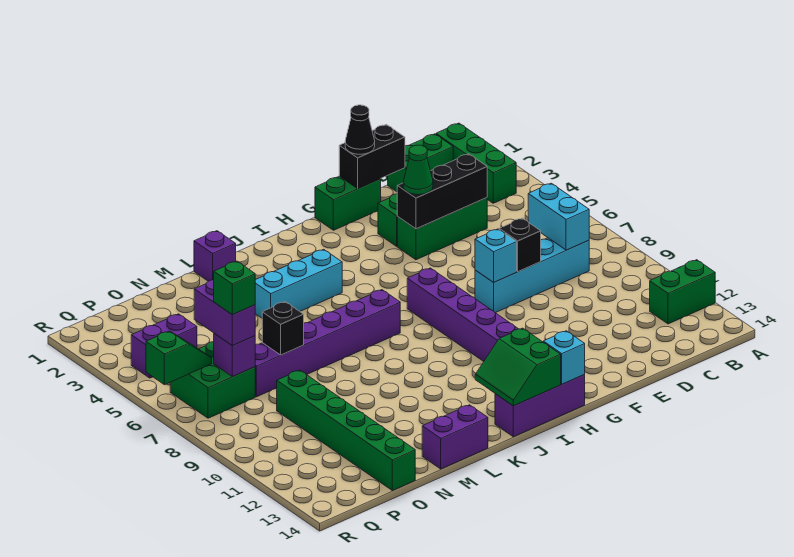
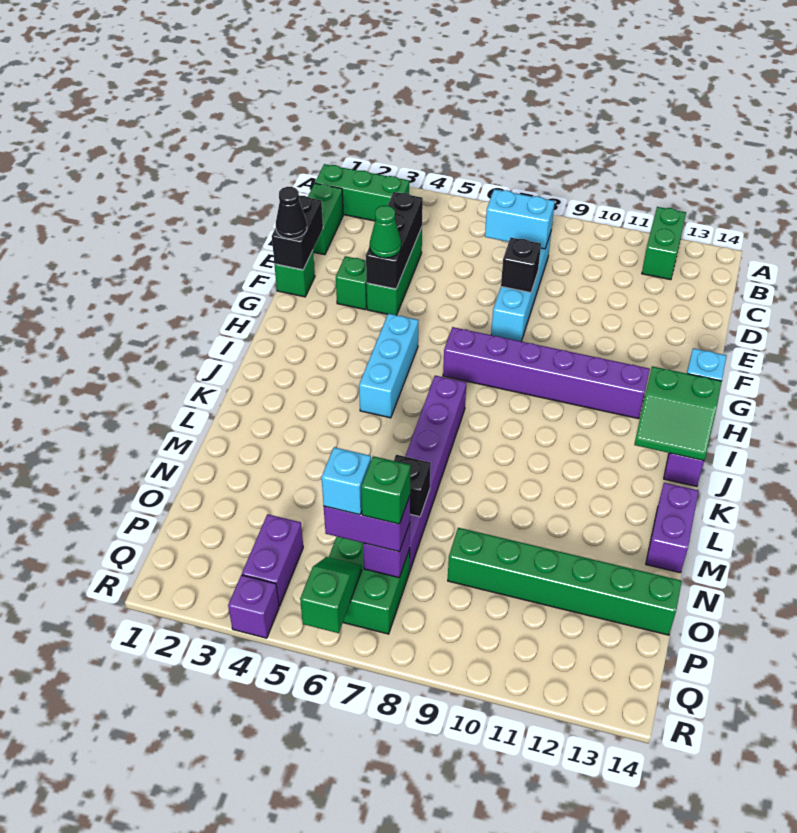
green 1x2 brick [315,176,381,230] -> green 1x1 brick [274,251,315,297]
cyan 1x1 brick [475,229,517,282] -> cyan 1x1 brick moved to [321,447,371,515]
cyan 1x3 brick [255,249,342,318] -> cyan 1x3 brick moved to [359,314,419,418]
purple 1x1 brick [194,231,236,281] -> purple 1x1 brick moved to [228,575,279,638]

